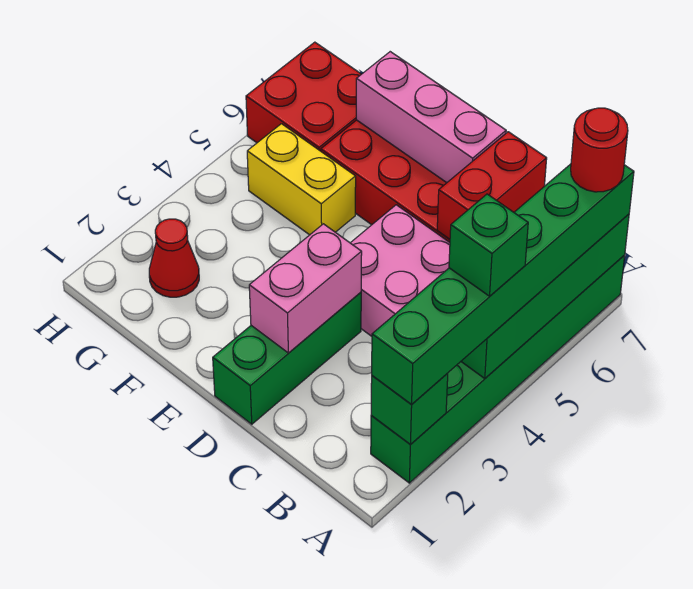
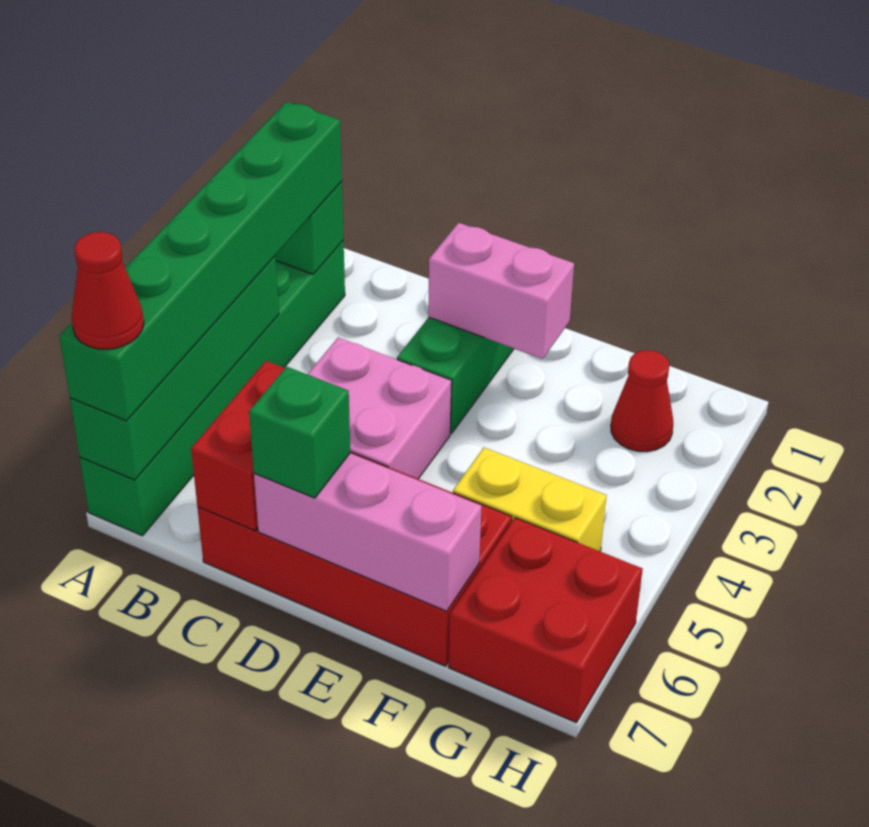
green 1x1 brick [449,194,528,296] -> green 1x1 brick moved to [249,367,350,498]
red 1x1 round brick [571,108,628,192] -> red 1x1 cone [71,232,144,349]
pink 1x2 brick [249,224,362,353] -> pink 1x2 brick turned to [428,223,574,359]

